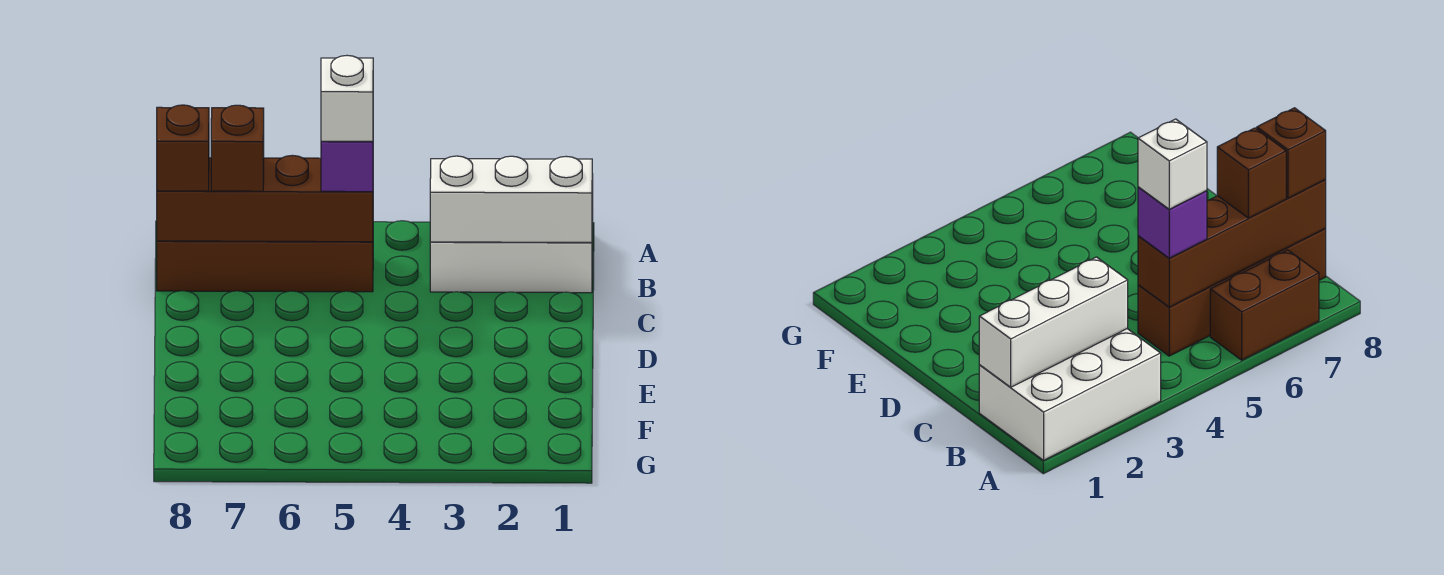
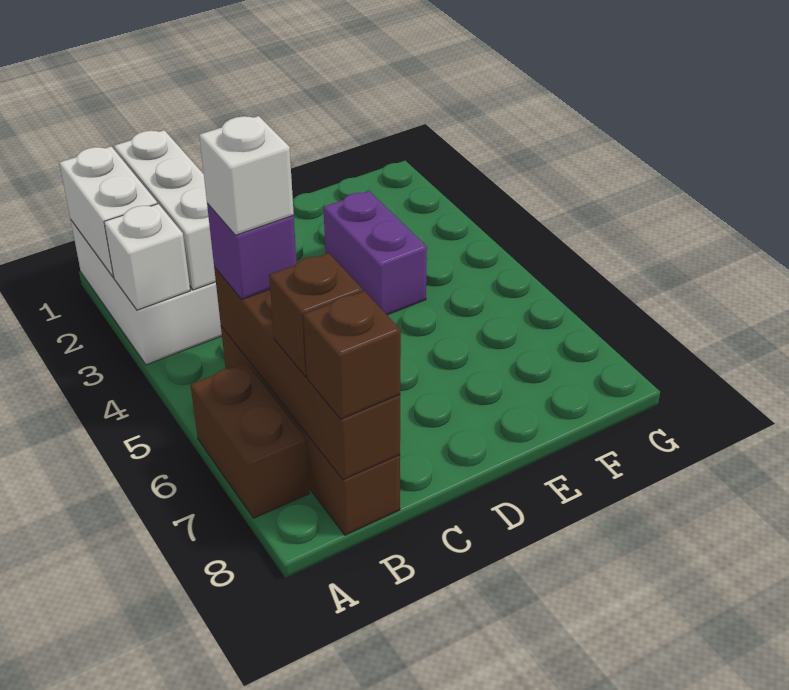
none -> white 1x2 brick [59,147,157,277]
none -> white 1x1 brick [104,204,190,310]
none -> purple 1x2 brick [323,191,427,315]

